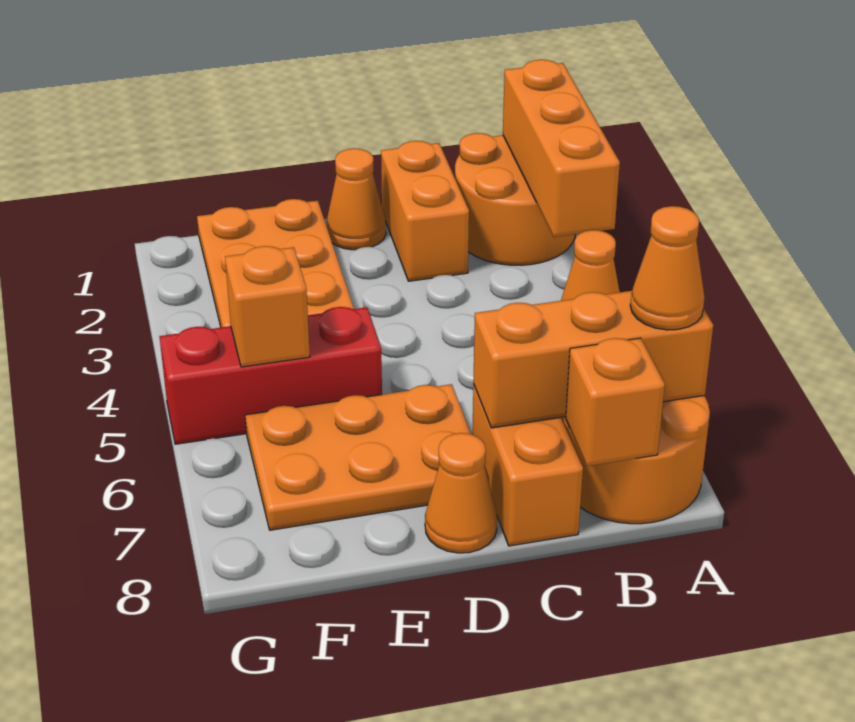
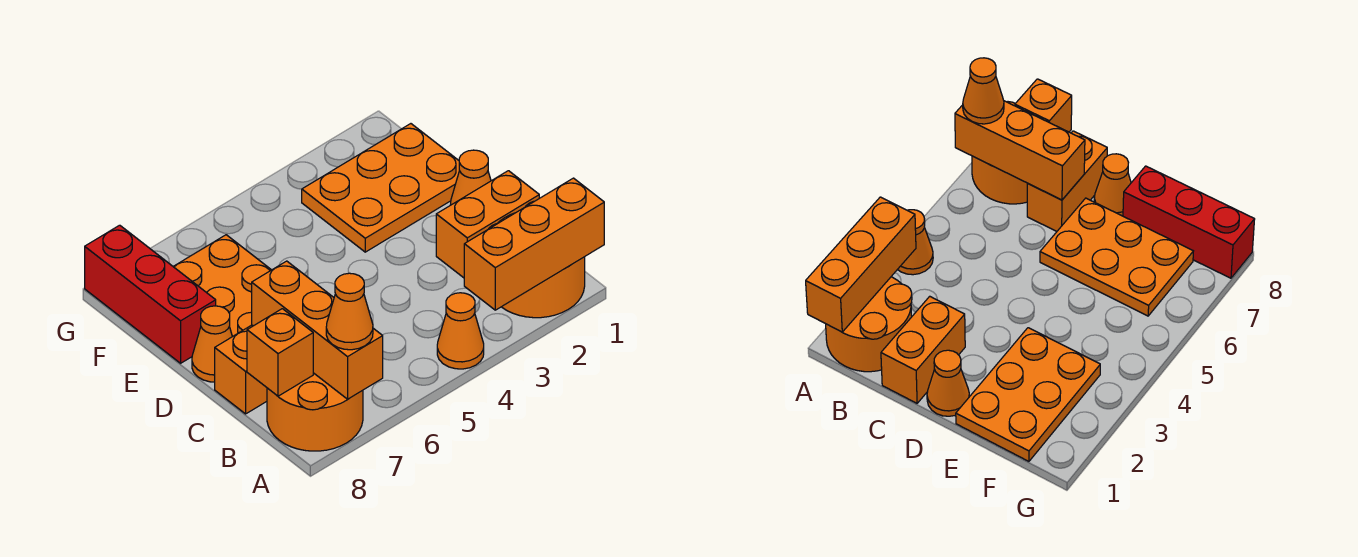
red 1x3 brick [159,307,382,444] -> red 1x3 brick moved to [85,225,216,363]
orange 1x1 brick [225,246,310,367] -> none

